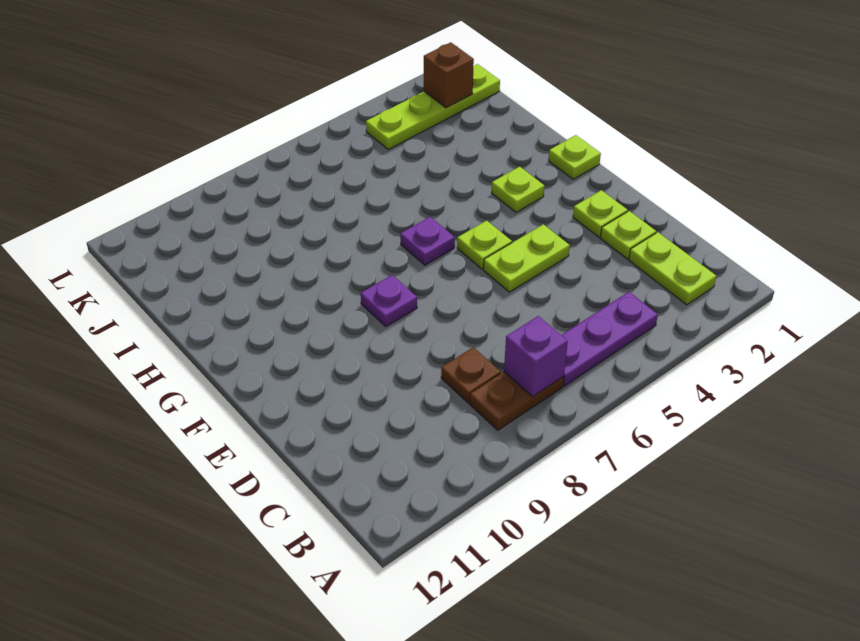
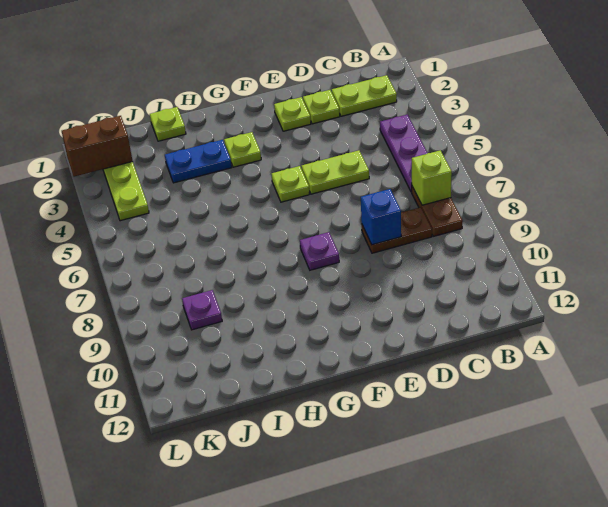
purple 1x1 brick [504,316,568,397] -> lime 1x1 brick [412,150,452,205]
brown 1x1 plate [441,347,501,403] -> brown 1x2 plate [362,207,432,253]
none -> blue 1x1 brick [361,189,401,245]
lime 1x2 plate [484,224,570,292] -> lime 1x2 plate turned to [301,150,369,194]
lime 1x1 plate [549,135,601,179] -> lime 1x1 plate moved to [150,107,186,141]
purple 1x1 plate [400,217,455,265] -> purple 1x1 plate moved to [182,290,222,330]
none -> blue 1x2 plate [165,140,232,183]
brown 1x1 brick [424,42,474,108] -> brown 1x2 brick [62,116,133,177]

